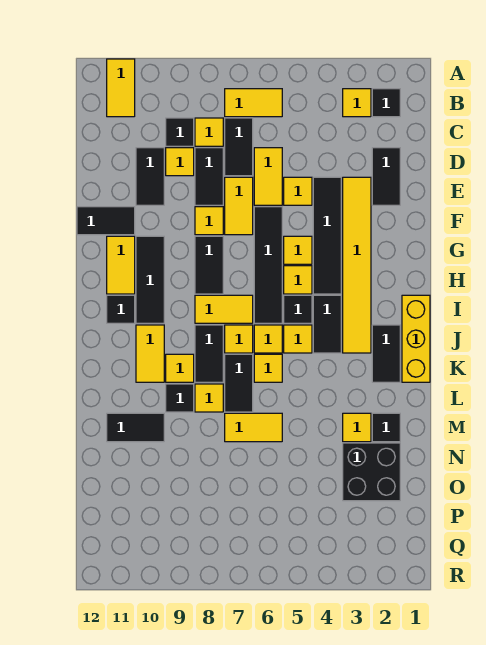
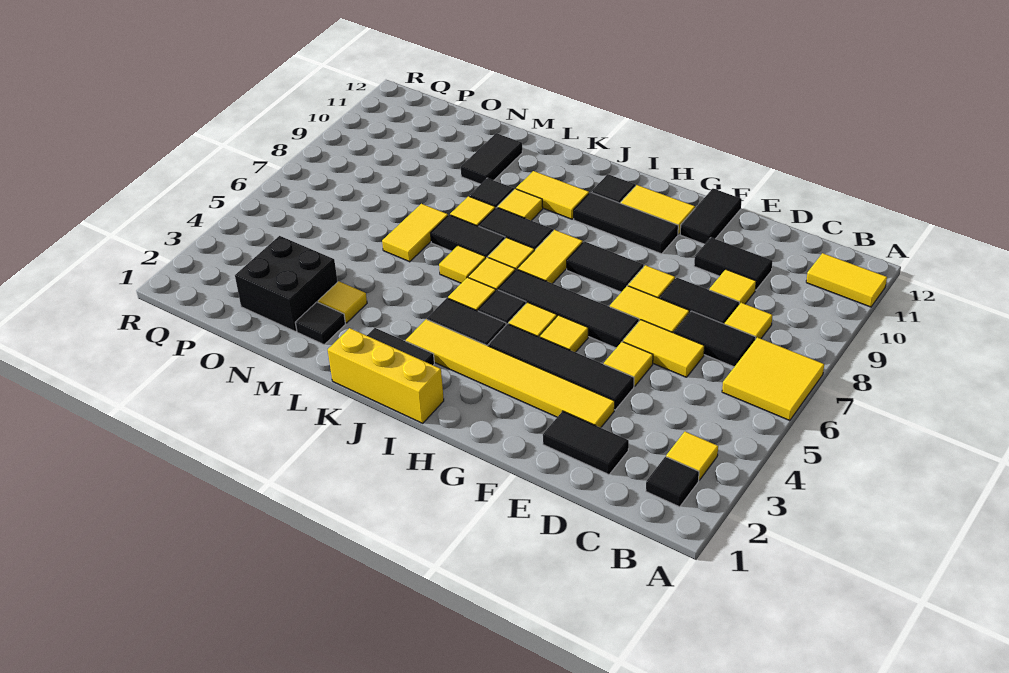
yellow 1x2 tile [225,89,282,117] -> yellow 2x2 tile [722,337,824,421]
black 1x1 tile [166,118,194,146] -> none

